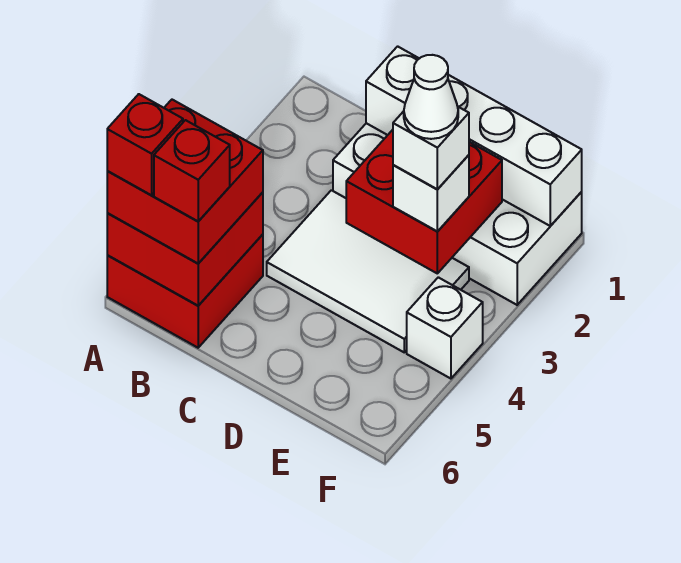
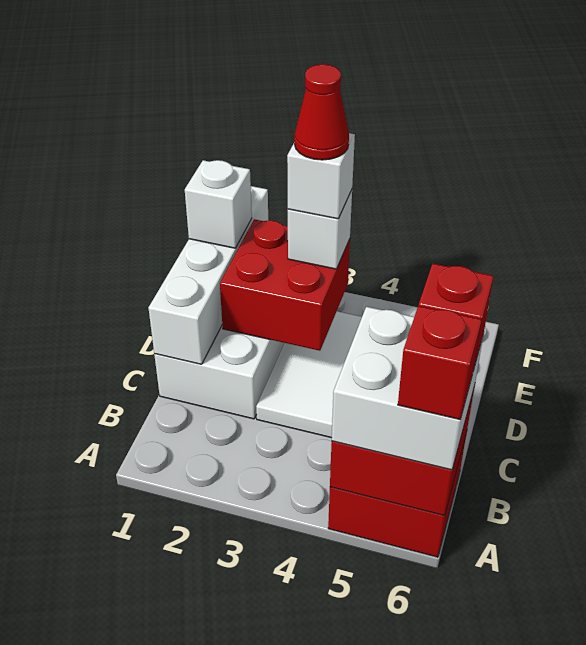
red 2x2 brick [107,100,263,263] -> white 2x2 brick [332,307,483,470]
white 1x1 cone [404,55,458,139] -> red 1x1 cone [294,64,349,160]
white 1x1 brick [407,277,483,379] -> white 1x1 brick moved to [185,160,252,248]

